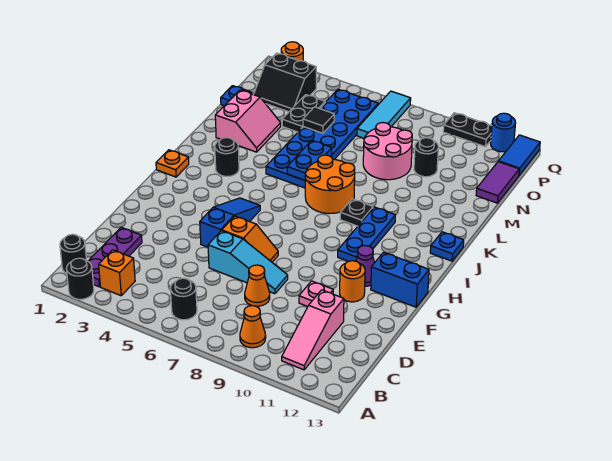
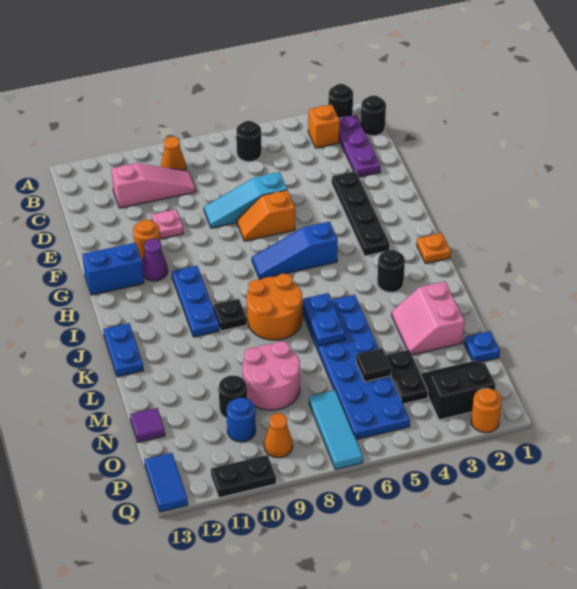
pink 1x3 slope [282,290,344,370] -> pink 1x3 slope turned to [111,163,196,208]
orange 1x1 cone [245,265,270,306] -> orange 1x1 cone moved to [264,413,293,458]
none -> black 1x4 plate [332,171,390,256]
blue 1x3 slope [200,198,260,247] -> blue 1x3 slope turned to [252,221,338,279]
blue 1x1 plate [430,232,464,261] -> blue 1x2 plate [103,323,144,377]
purple 1x2 tile [476,162,519,203] -> purple 1x1 tile [130,408,165,442]
blue 1x1 round brick [491,113,515,152] -> blue 1x1 round brick moved to [227,397,256,442]

